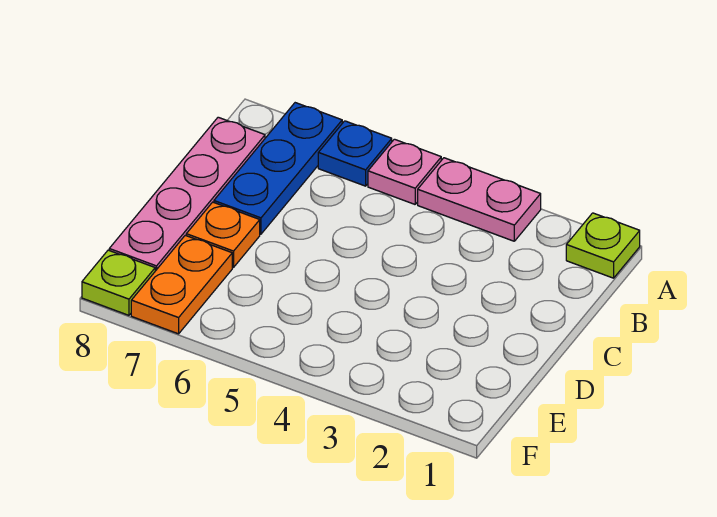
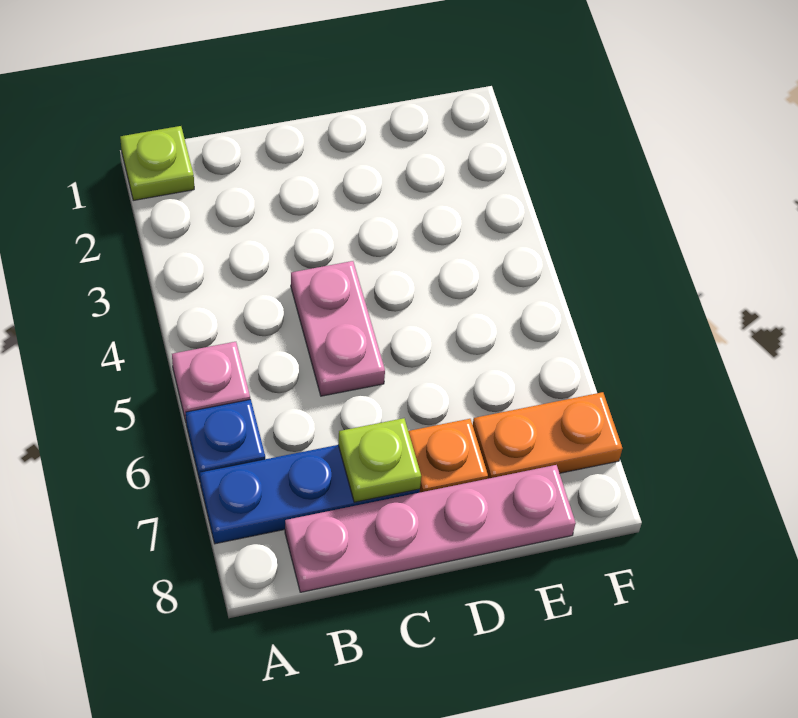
pink 1x2 plate [418,158,541,241] -> pink 1x2 plate moved to [291,261,385,396]
lime 1x1 plate [82,250,155,315] -> lime 1x1 plate moved to [338,418,421,502]

